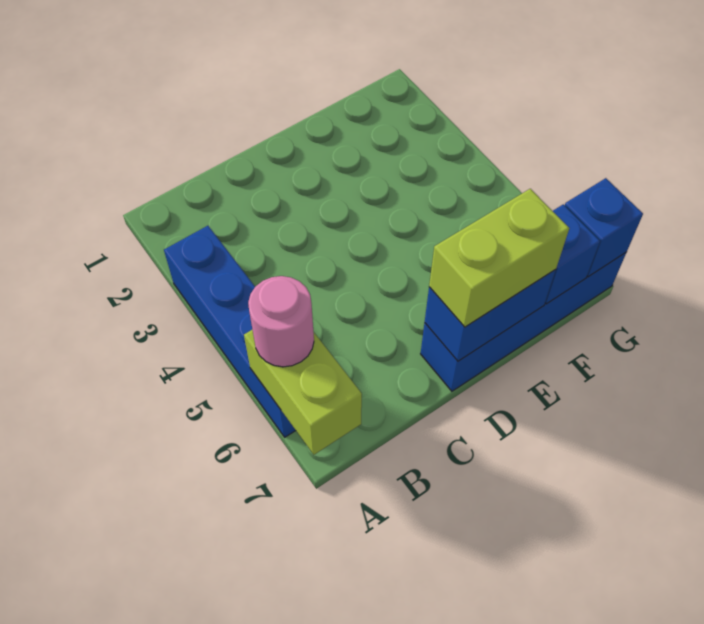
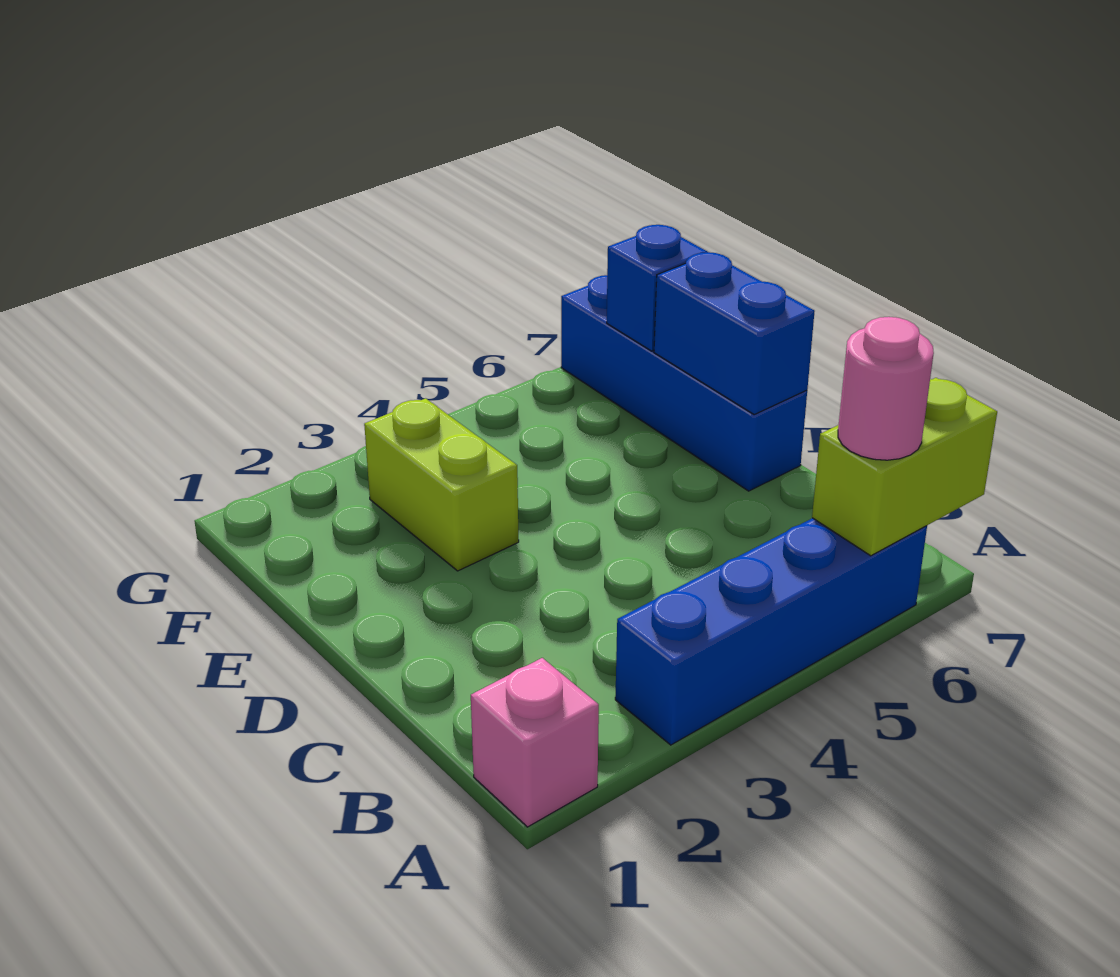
none -> pink 1x1 brick [471,658,599,827]
lime 1x2 brick [429,189,569,327] -> lime 1x2 brick moved to [364,398,519,571]
blue 1x1 brick [565,178,643,277] -> none

